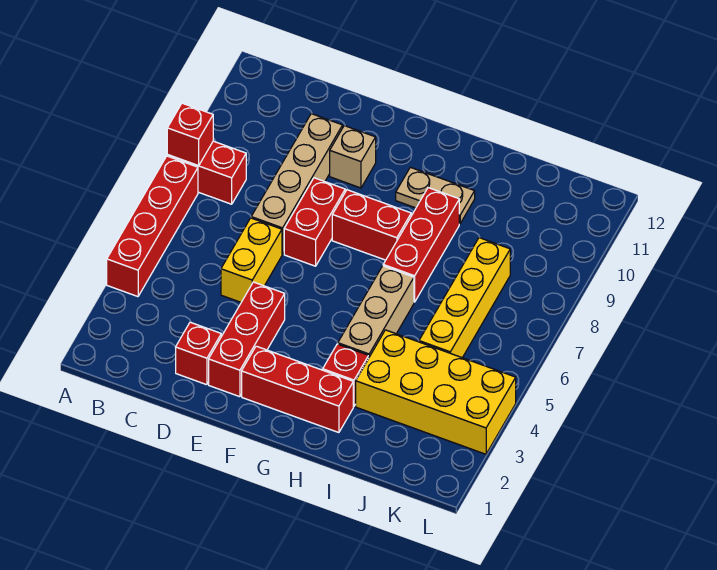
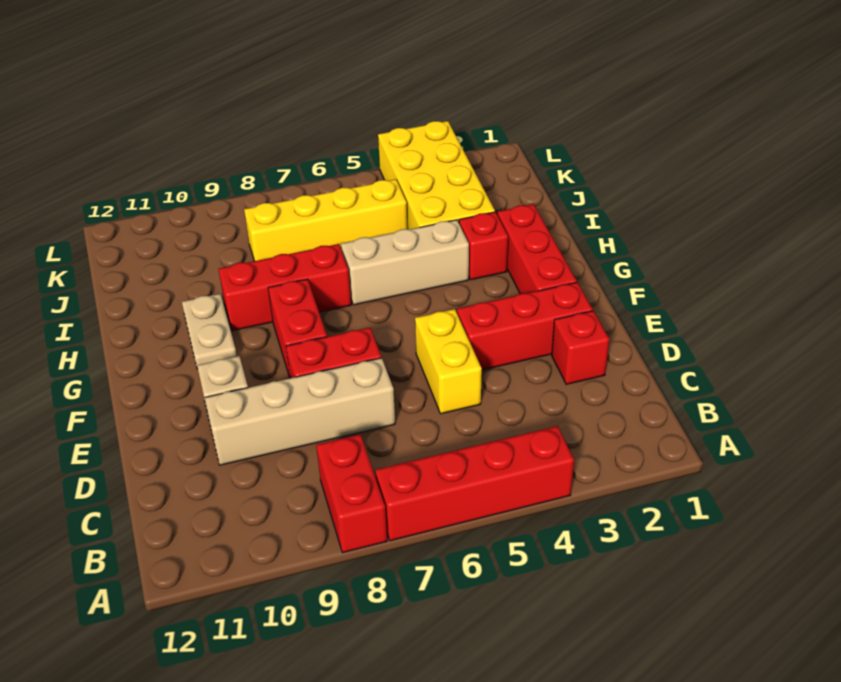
red 1x1 brick [167,103,213,166] -> none
yellow 1x2 brick [221,218,282,302] -> yellow 1x2 brick turned to [415,309,482,414]

